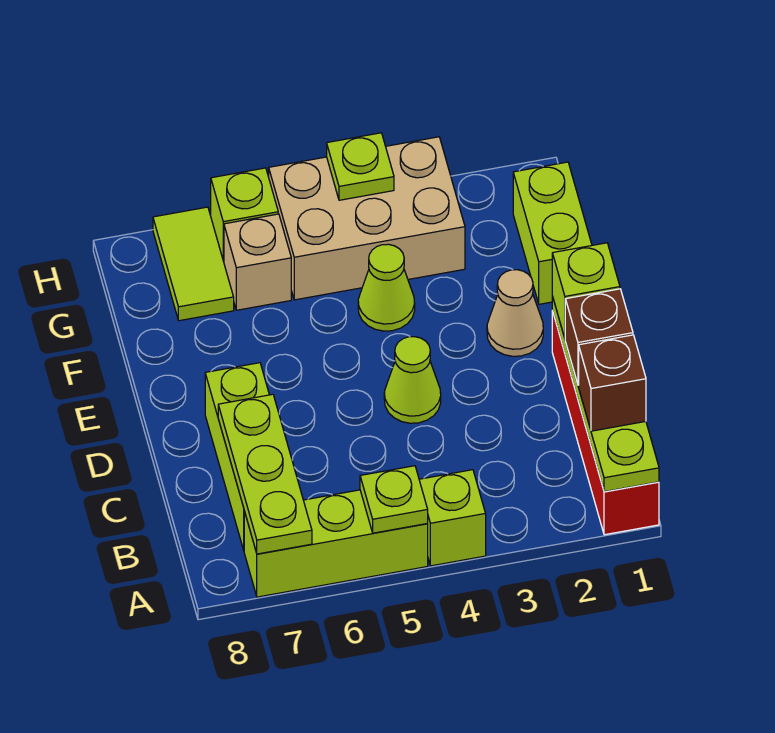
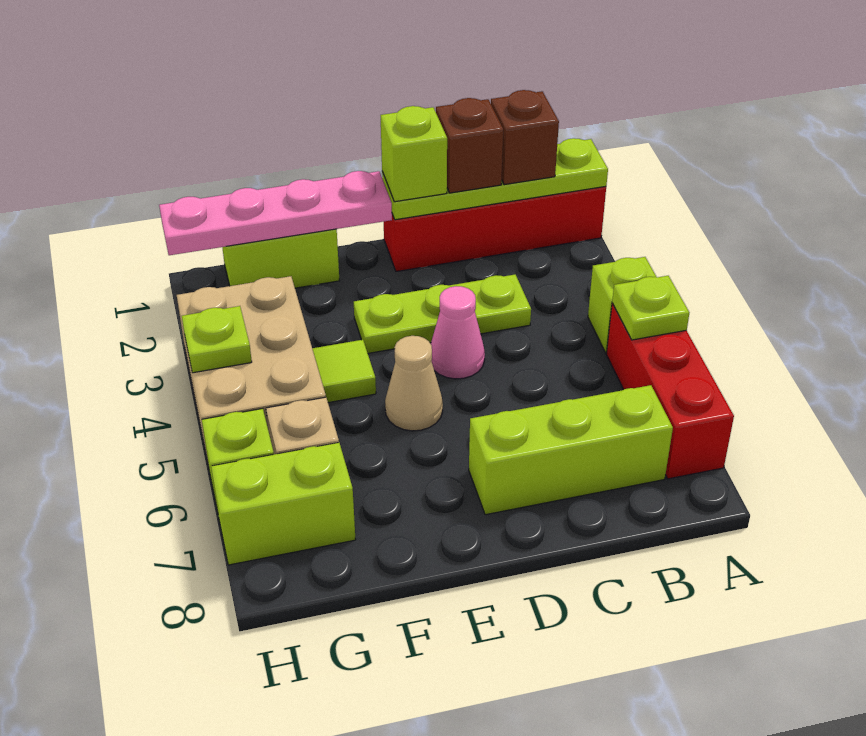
lime 1x3 brick [244,490,428,597] -> red 1x3 brick [606,303,734,479]
lime 1x3 plate [218,394,312,554] -> lime 1x3 plate moved to [354,275,531,353]
lime 1x1 cone [384,337,441,423] -> pink 1x1 cone [431,286,485,379]
none -> pink 1x4 plate [159,171,392,255]
tan 1x1 cone [487,270,543,356] -> tan 1x1 cone moved to [385,336,443,431]
lime 1x1 cone [358,244,415,331] -> lime 1x1 tile [312,340,376,403]
lime 1x2 tile [153,207,234,321] -> lime 1x2 brick [211,443,356,565]

